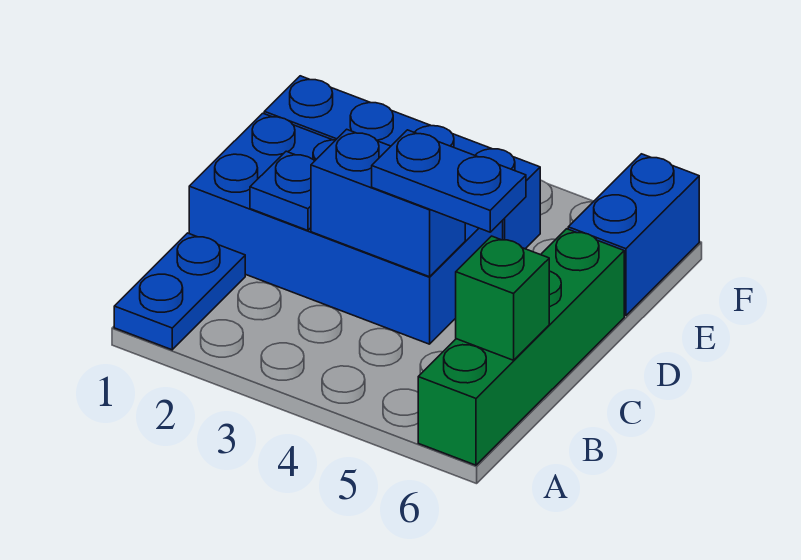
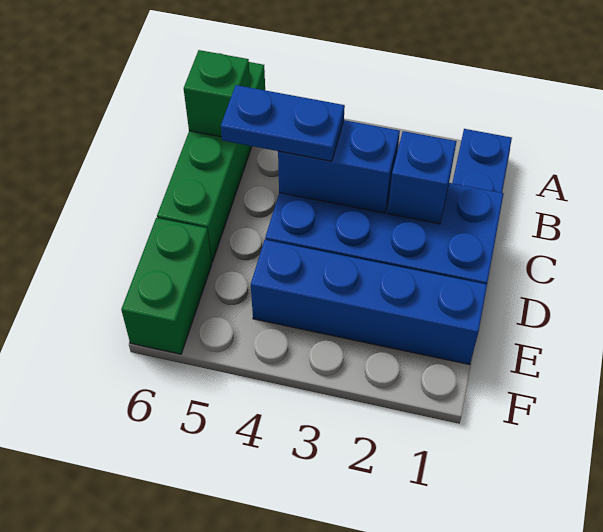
blue 1x1 plate [250,151,314,230] -> blue 1x1 brick [388,131,457,224]
blue 1x2 brick [568,154,699,315] -> green 1x2 brick [121,218,212,354]

